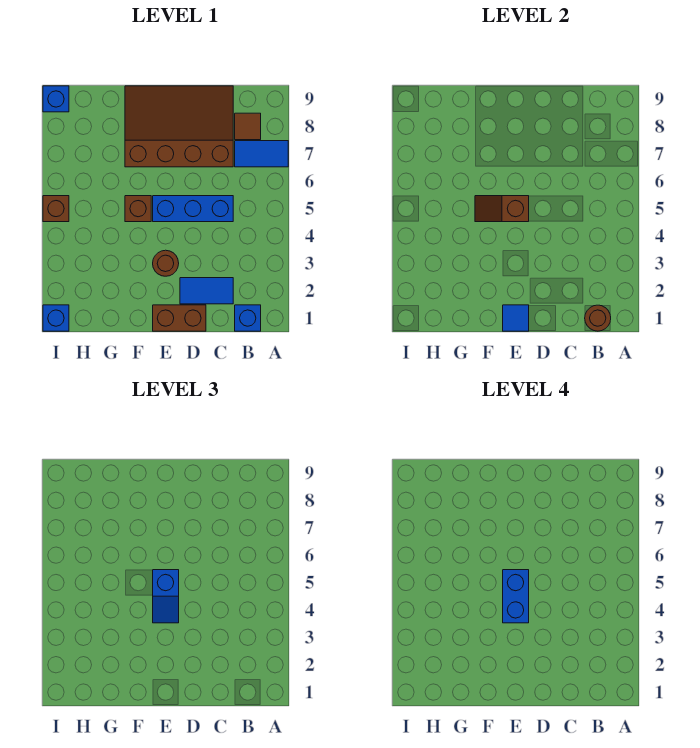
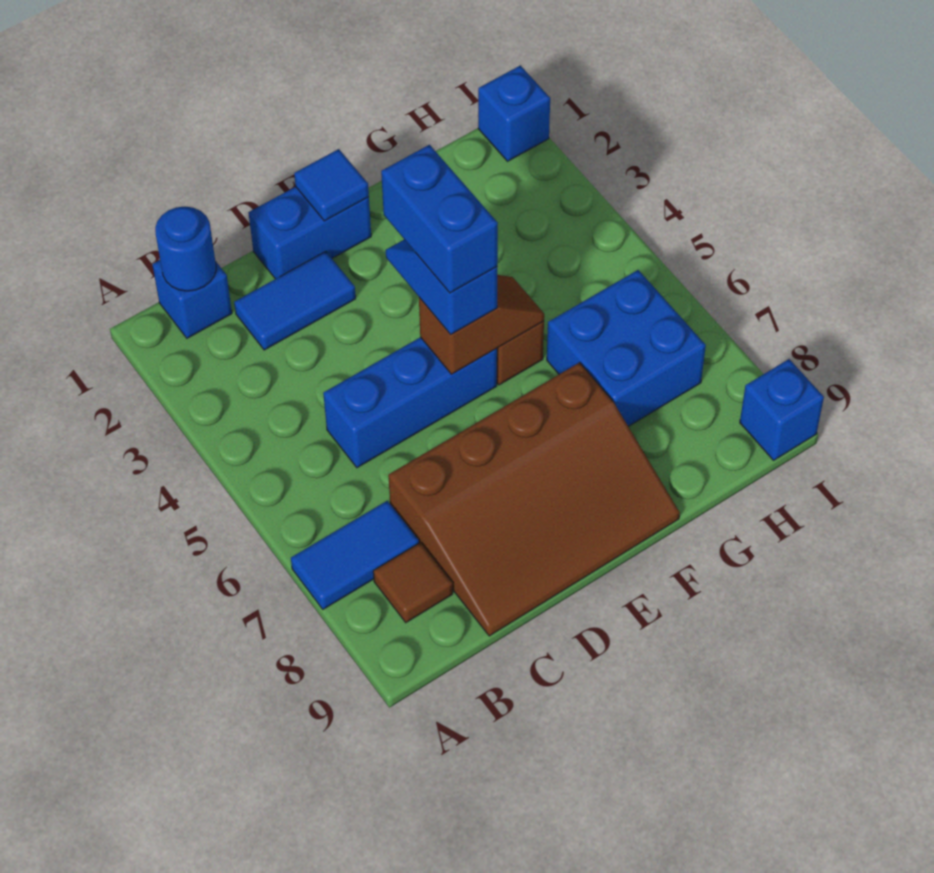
brown 1x1 round brick [585,305,611,331] -> blue 1x1 round brick [155,207,216,291]
brown 1x2 brick [153,305,206,331] -> blue 1x2 brick [248,187,371,279]
brown 1x1 round brick [153,250,179,276] -> none
none -> blue 2x2 brick [547,270,706,426]
brown 1x1 brick [43,196,69,222] -> none

